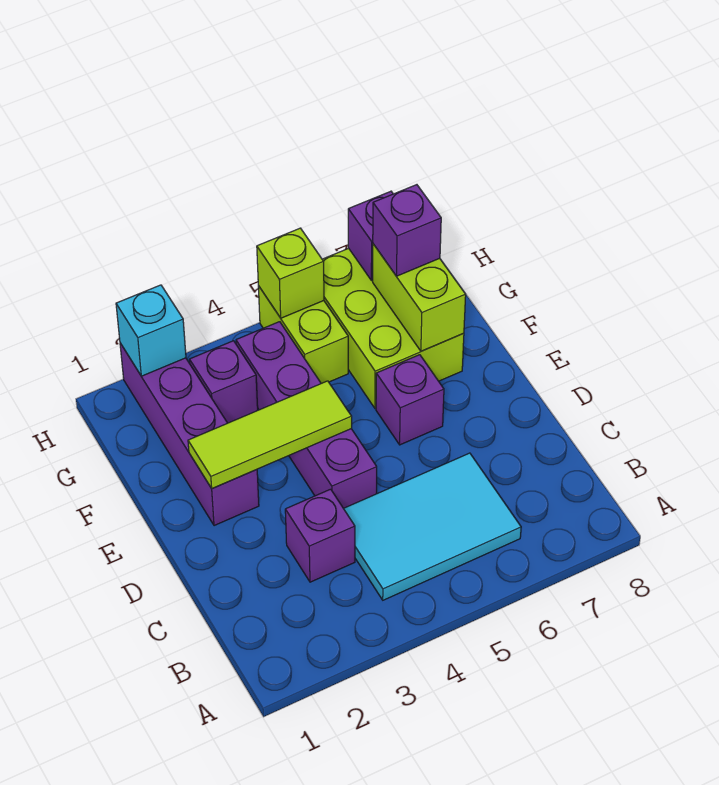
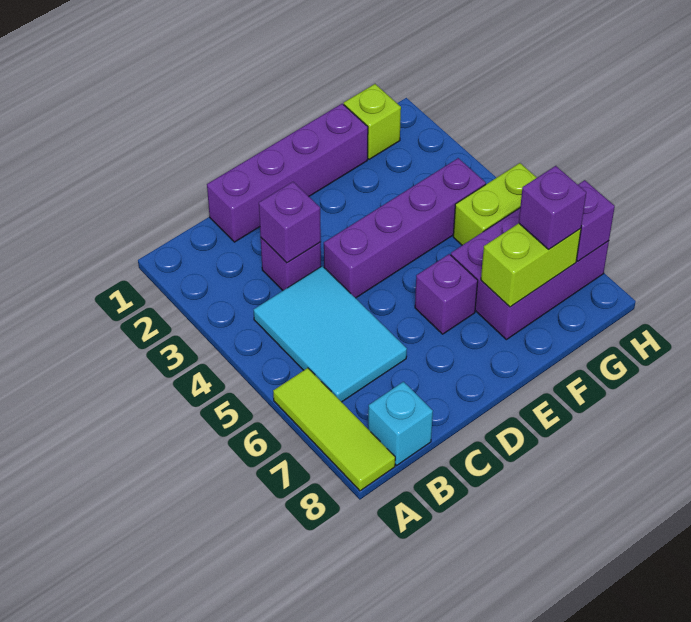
purple 1x4 brick [120,343,259,526] -> purple 1x4 brick moved to [207,104,368,242]
lime 1x3 tile [188,381,352,489] -> lime 1x3 tile moved to [273,368,395,491]
lime 2x3 brick [322,248,464,408] -> purple 2x3 brick [451,208,609,340]
purple 1x1 brick [189,341,258,423] -> purple 1x1 brick moved to [259,182,321,263]
cyan 1x1 brick [116,285,186,376] -> cyan 1x1 brick moved to [368,382,433,465]
lime 1x1 brick [257,228,324,318] -> lime 1x1 brick moved to [344,84,401,159]

